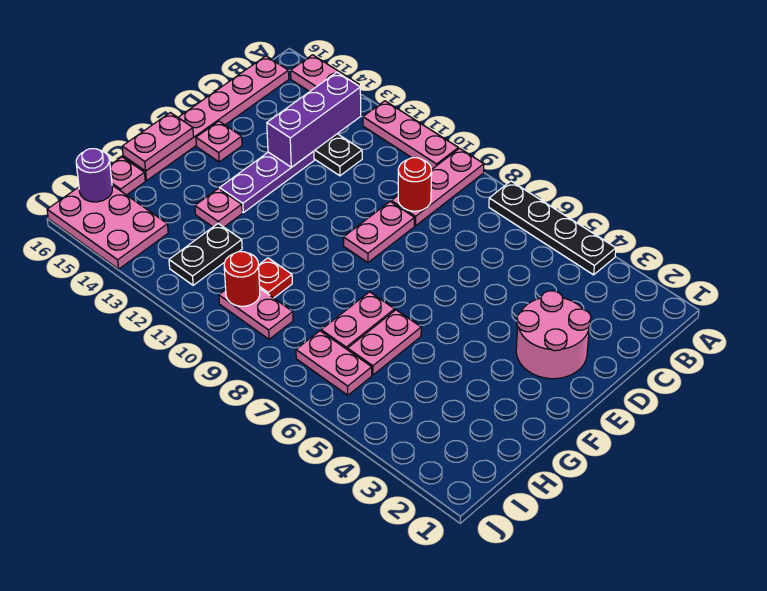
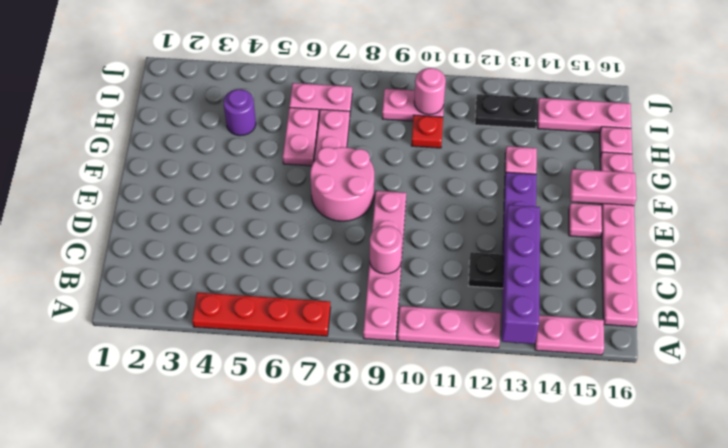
black 1x4 plate [489,181,616,275] -> red 1x4 plate [192,293,331,336]
purple 1x3 brick [267,72,361,167] -> purple 1x4 brick [502,205,540,344]
red 1x1 round brick [398,158,432,211] -> pink 1x1 round brick [370,226,402,274]
pink 2x2 round brick [516,291,591,379] -> pink 2x2 round brick moved to [310,147,374,221]
pink 1x2 plate [122,113,194,171] -> pink 1x2 plate turned to [570,169,636,206]
black 1x2 plate [169,224,242,285] -> black 1x2 plate turned to [475,94,537,129]
red 1x1 round brick [224,252,260,306] -> pink 1x1 round brick [414,68,446,115]
pink 2x3 plate [47,185,168,269] -> pink 1x3 plate [537,98,631,133]
purple 1x1 round brick [76,149,112,202] -> purple 1x1 round brick moved to [223,89,256,136]

